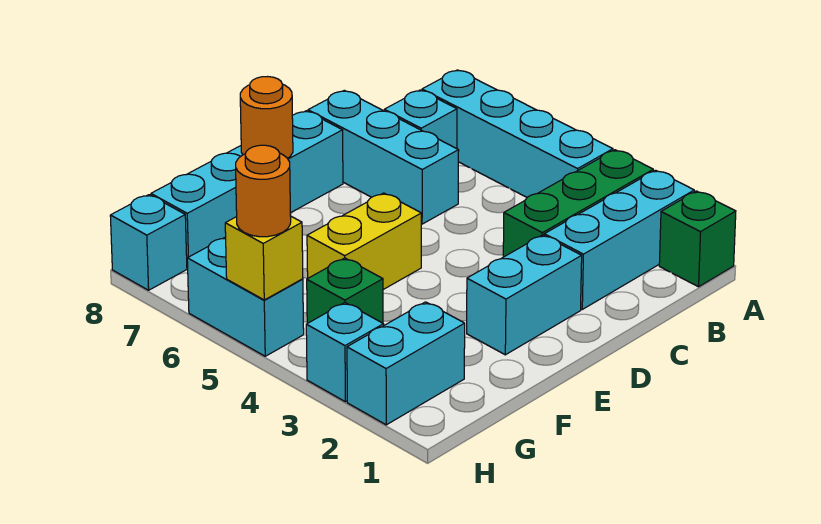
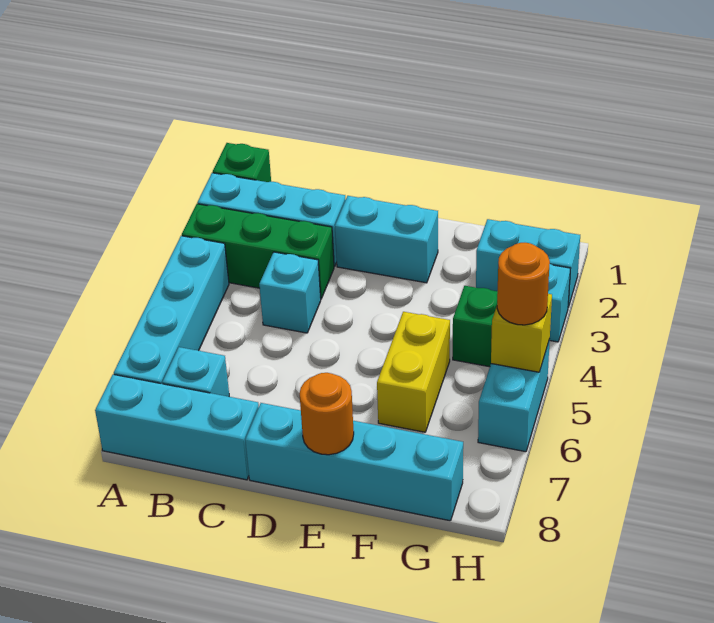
cyan 1x3 brick [308,90,459,224] -> cyan 1x3 brick turned to [95,374,259,480]
yellow 1x2 brick [307,193,421,290] -> yellow 1x2 brick turned to [377,312,450,432]
cyan 1x1 brick [110,195,187,290] -> cyan 1x1 brick moved to [259,252,321,333]

